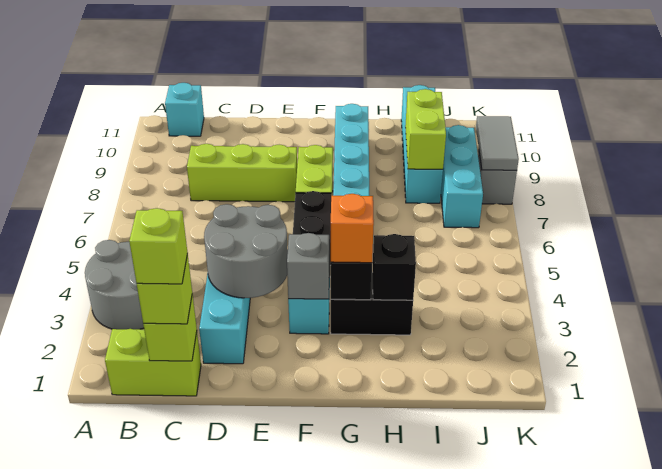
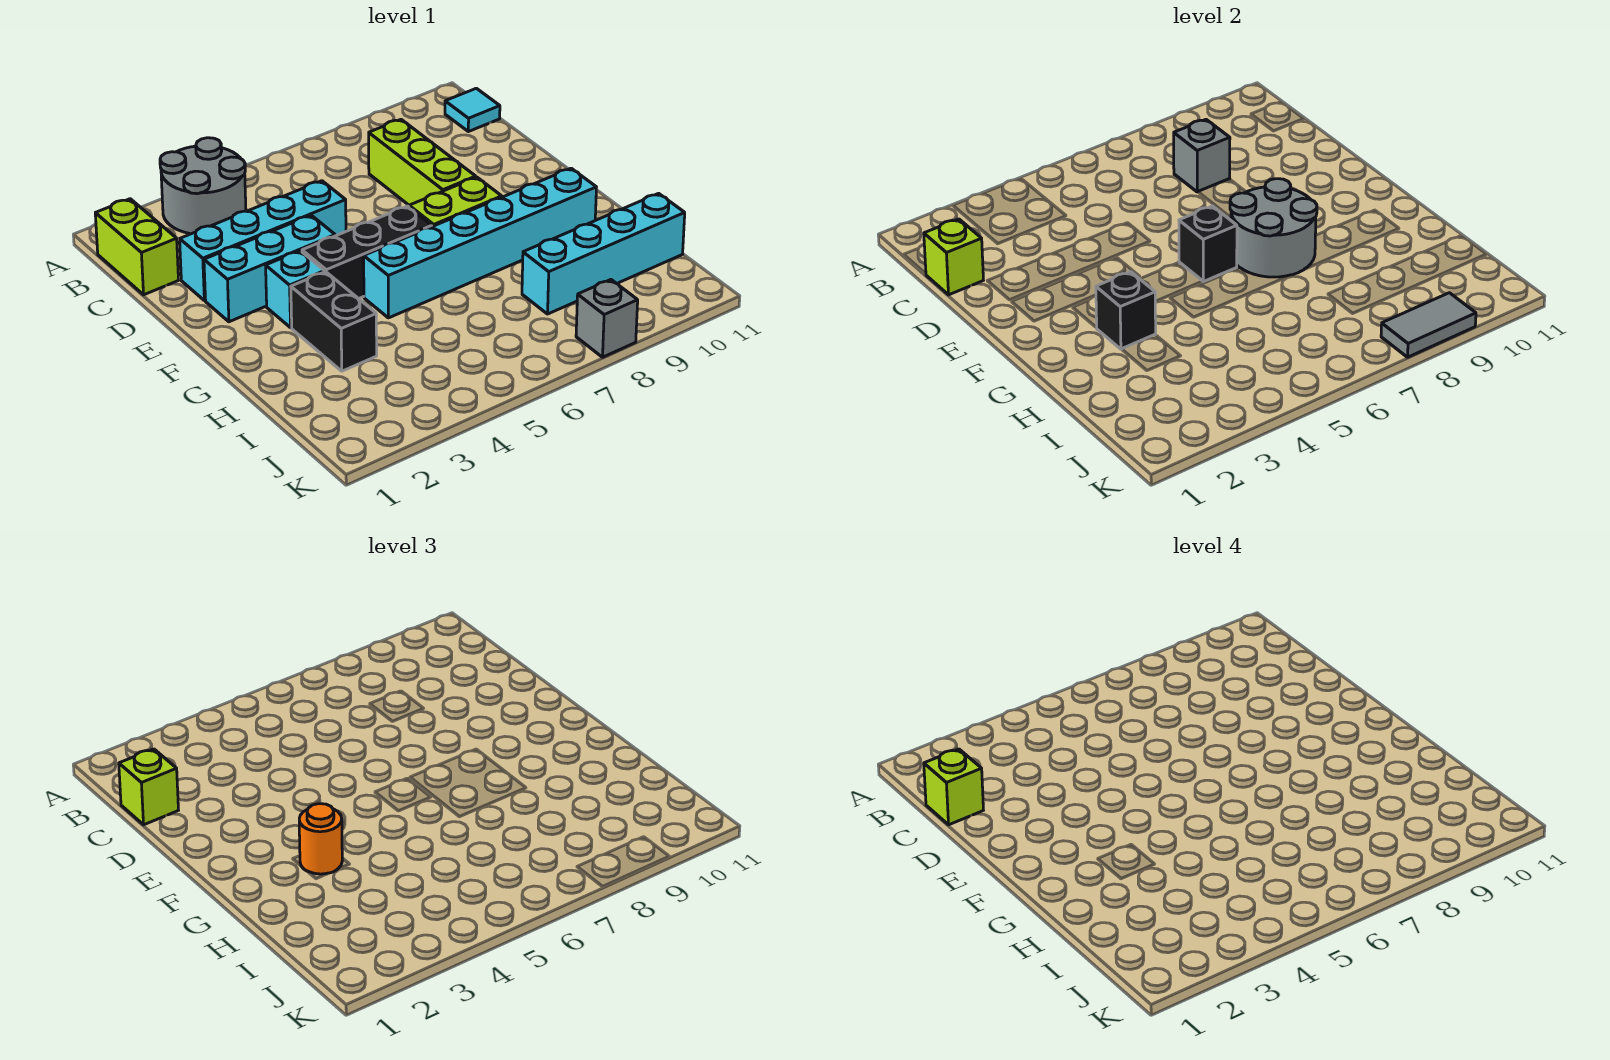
cyan 1x1 brick [165,83,204,136] -> cyan 1x1 tile [445,88,500,132]
grey 2x2 round brick [204,204,288,298] -> grey 2x2 round brick moved to [1230,179,1317,277]
grey 1x1 brick [287,233,329,299] -> grey 1x1 brick moved to [1174,120,1230,192]
orange 1x1 brick [331,194,374,263] -> orange 1x1 round brick [299,804,342,874]
black 1x1 brick [373,234,416,300] -> black 1x1 brick moved to [1179,206,1237,282]
lime 1x2 brick [405,89,446,169] -> none
cyan 1x3 brick [441,125,483,228] -> cyan 1x3 brick moved to [204,215,335,322]

